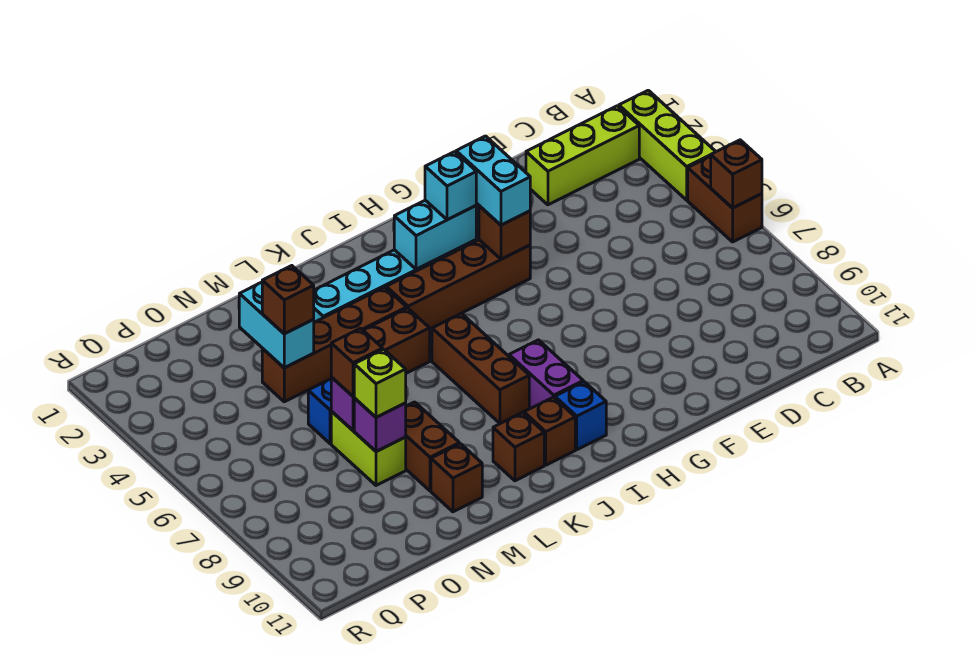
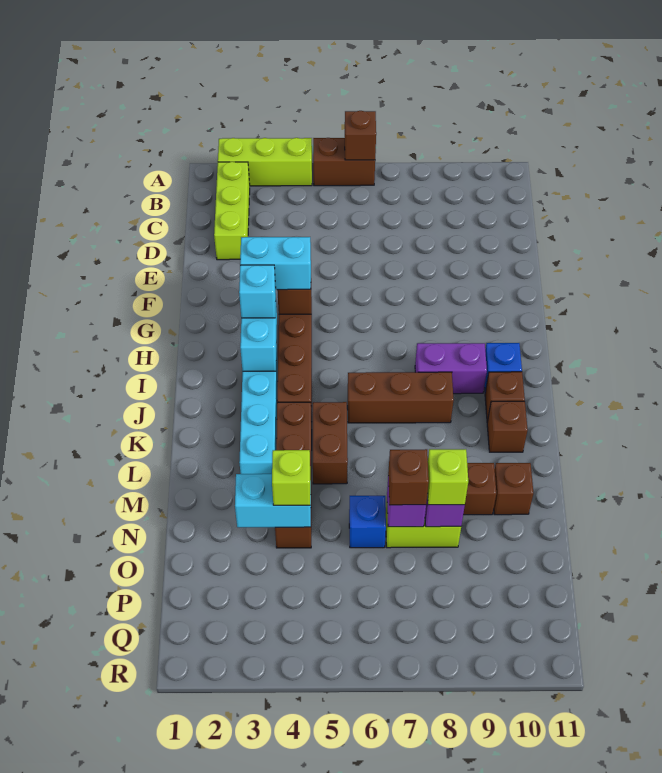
brown 1x1 brick [262,266,314,334] -> lime 1x1 brick [272,450,310,505]

